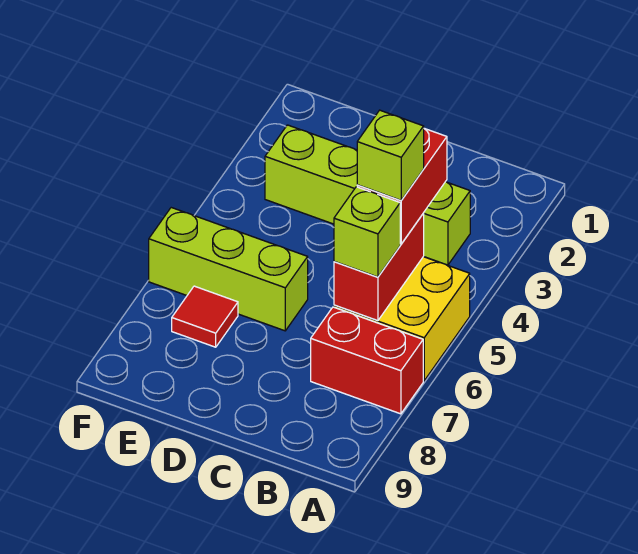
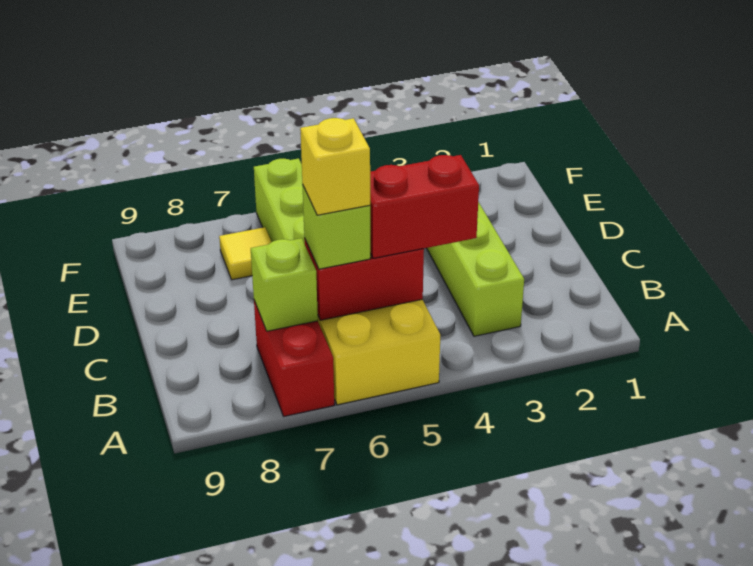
lime 1x1 brick [357,110,424,200] -> lime 1x1 brick moved to [251,238,318,331]
none -> yellow 1x1 brick [300,118,370,215]
red 1x1 tile [172,286,238,347] -> yellow 1x1 tile [219,227,271,280]

